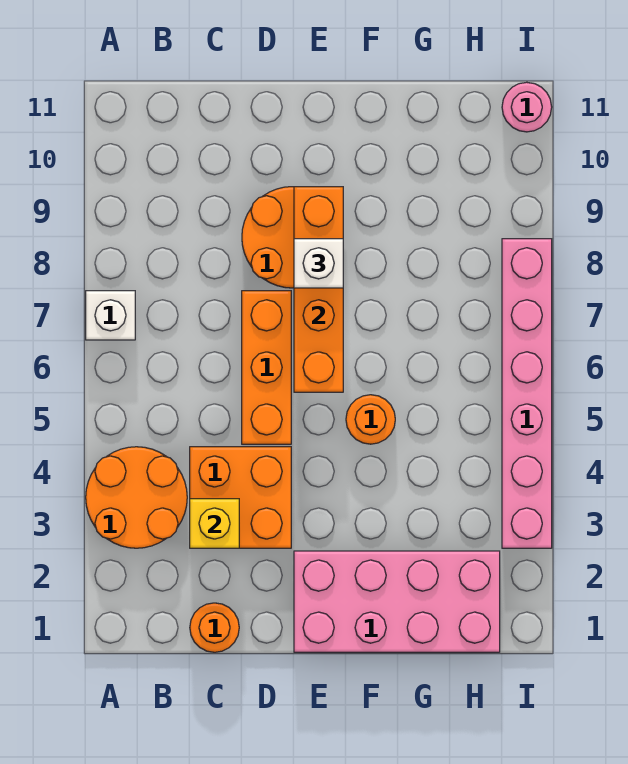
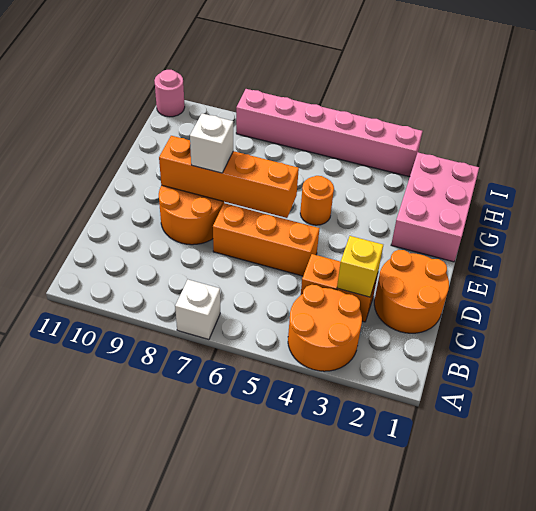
orange 1x1 round brick [190,603,239,652] -> orange 2x2 round brick [374,250,449,333]
orange 2x2 brick [190,447,291,548] -> orange 1x2 brick [301,254,378,322]
pink 2x4 brick [294,551,500,652] -> pink 2x3 brick [391,153,479,262]

